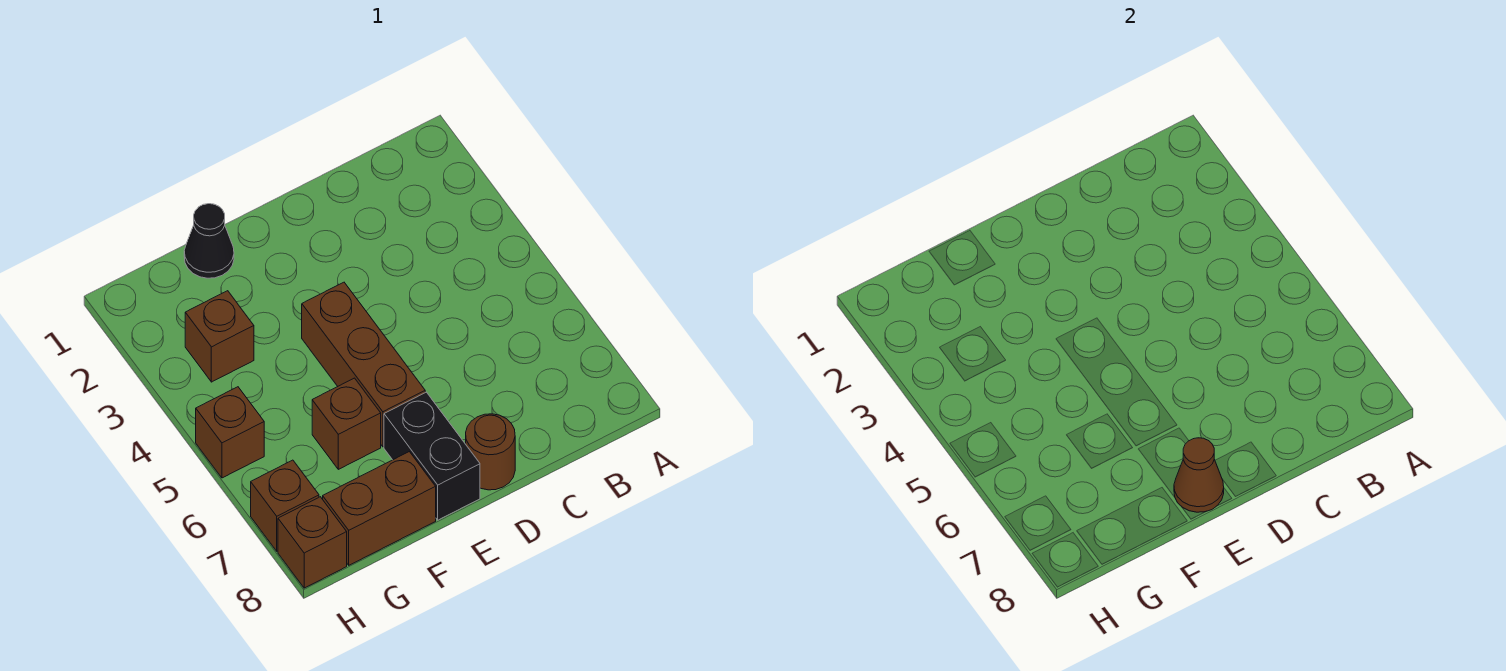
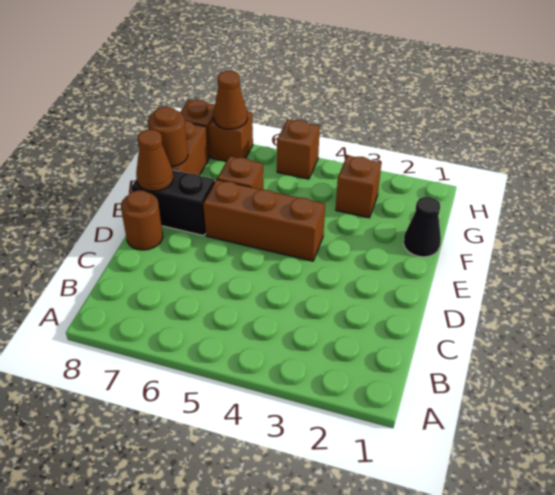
none -> brown 1x1 round brick [148,107,188,167]
none -> brown 1x1 cone [213,71,248,129]

